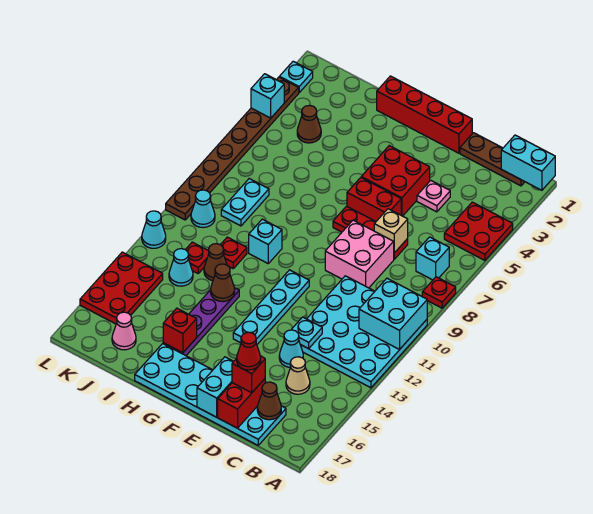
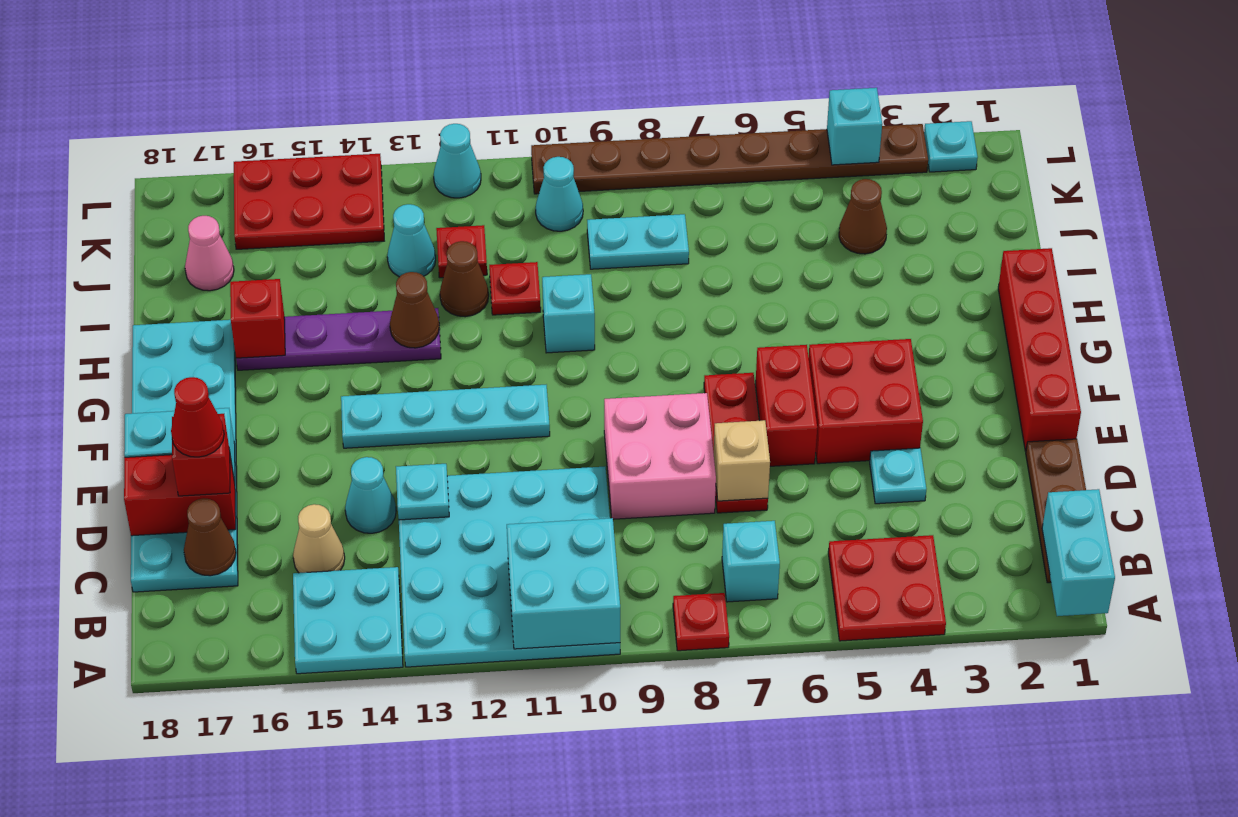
none -> cyan 2x2 plate [293,567,403,674]
pink 1x1 plate [417,180,450,212] -> cyan 1x1 plate [870,448,926,504]

